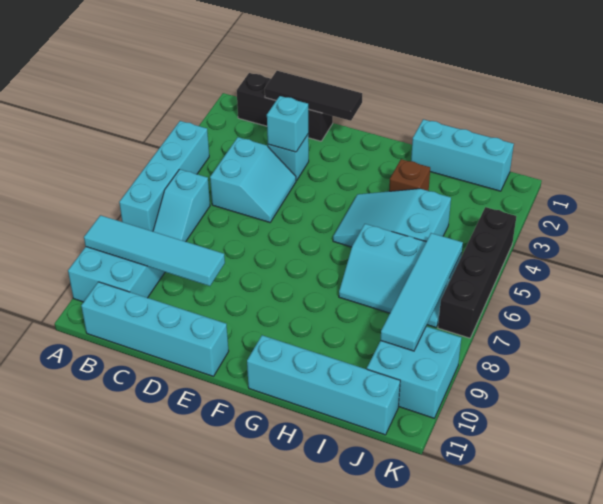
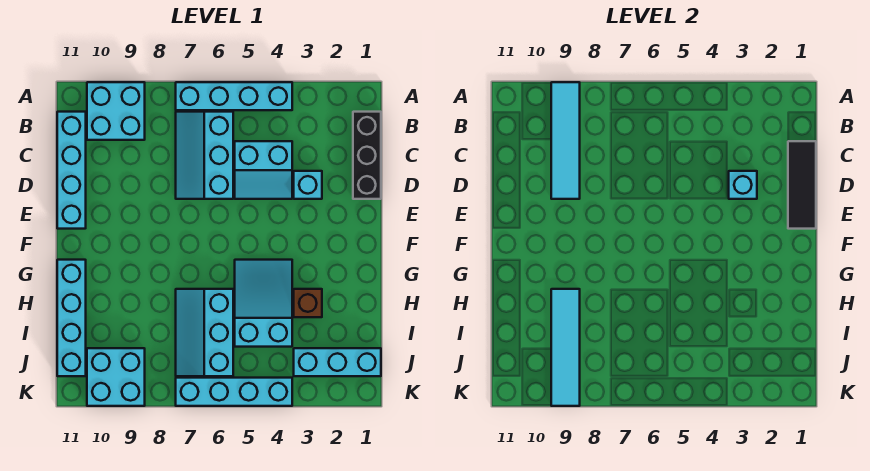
cyan 1x2 slope [153,169,210,242] -> cyan 2x3 slope [176,112,233,199]
cyan 1x3 brick [411,119,514,191] -> cyan 1x3 brick turned to [294,348,381,376]
cyan 1x4 tile [381,233,463,351] -> cyan 1x4 tile turned to [551,289,580,406]
black 1x4 brick [438,207,516,338] -> cyan 1x4 brick [176,378,292,406]

